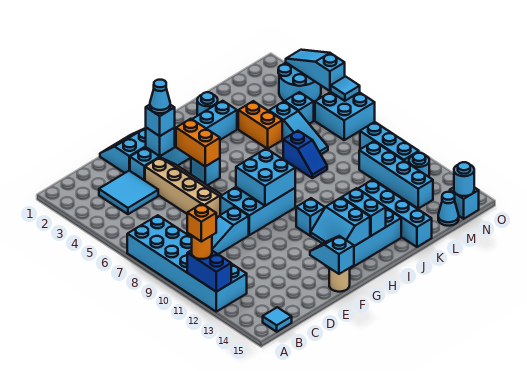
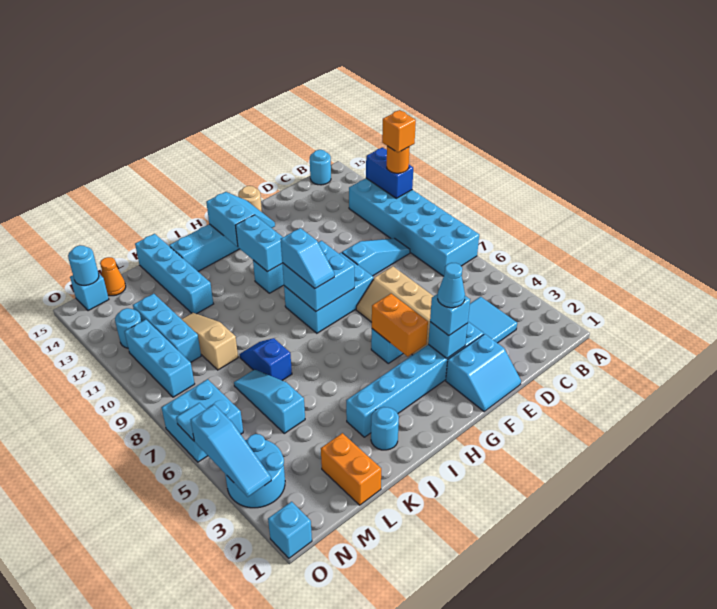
cyan 1x1 tile [263,307,292,332] -> cyan 1x1 round brick [310,150,331,185]
cyan 1x2 slope [310,236,354,274] -> cyan 1x2 slope moved to [281,228,334,289]
cyan 1x2 brick [342,188,386,236] -> cyan 1x2 brick moved to [235,215,283,272]
orange 1x2 brick [238,101,282,149] -> orange 1x2 brick moved to [321,433,381,505]
none -> tan 1x3 slope [182,313,238,370]
cyan 1x1 brick [285,92,314,124] -> cyan 1x1 brick moved to [268,502,312,558]
cyan 1x4 brick [359,141,433,208] -> cyan 1x3 brick [133,294,201,362]
cyan 1x1 cone [438,192,459,226] -> orange 1x1 cone [100,257,126,296]

